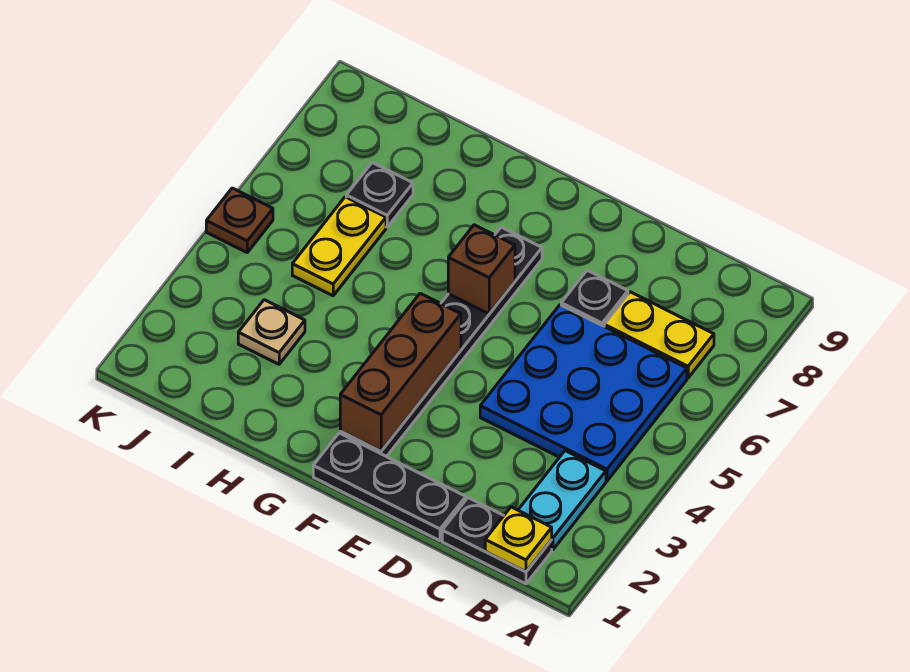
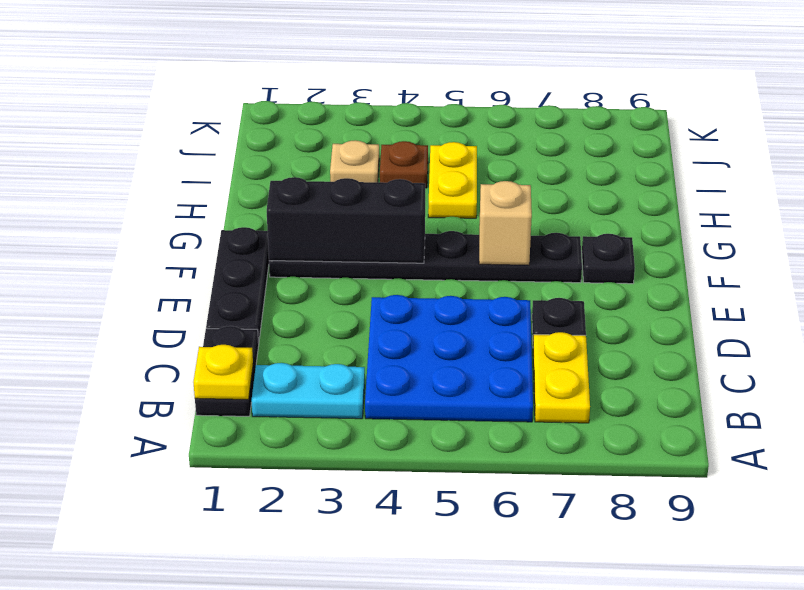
brown 1x3 brick [340,293,461,451] -> black 1x3 brick [267,177,425,263]
brown 1x1 brick [448,225,515,314] -> tan 1x1 brick [479,181,532,265]
yellow 1x2 plate [292,197,386,296] -> yellow 1x2 plate turned to [428,142,477,218]
black 1x1 plate [346,163,413,227] -> black 1x1 plate moved to [582,234,635,284]
brown 1x1 plate [206,188,273,252] -> brown 1x1 plate moved to [380,141,428,188]

